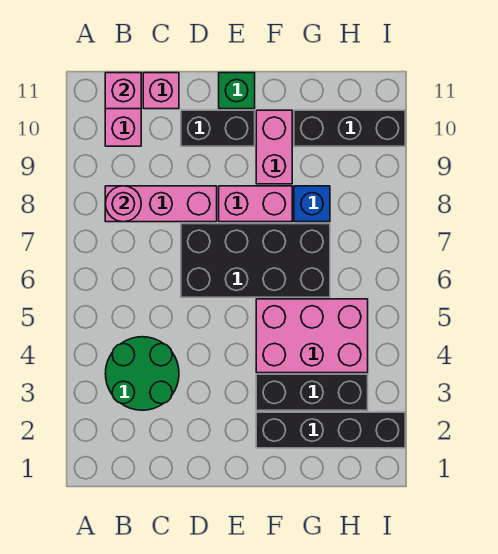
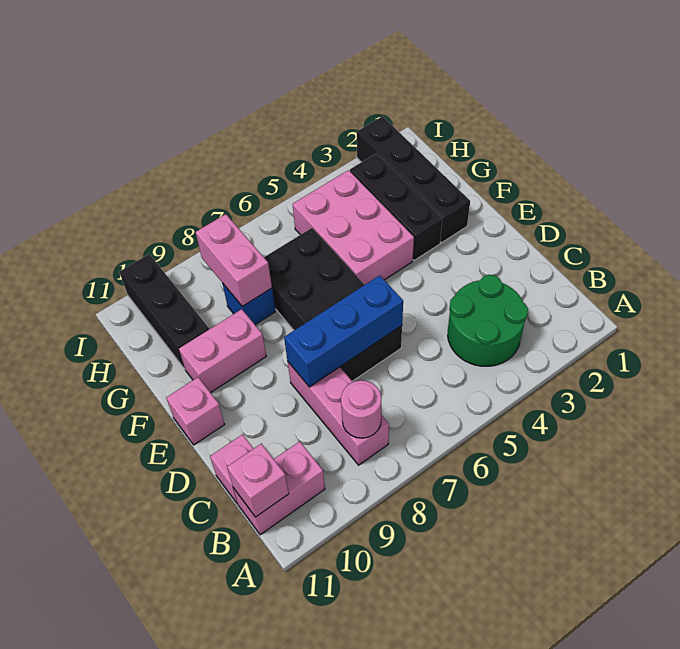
none -> blue 1x3 brick [284,275,403,387]
black 1x2 brick [181,110,255,146] -> none
pink 1x2 brick [219,186,292,222] -> pink 1x2 brick moved to [196,214,272,306]
green 1x1 brick [219,73,255,109] -> pink 1x1 brick [166,377,225,445]

